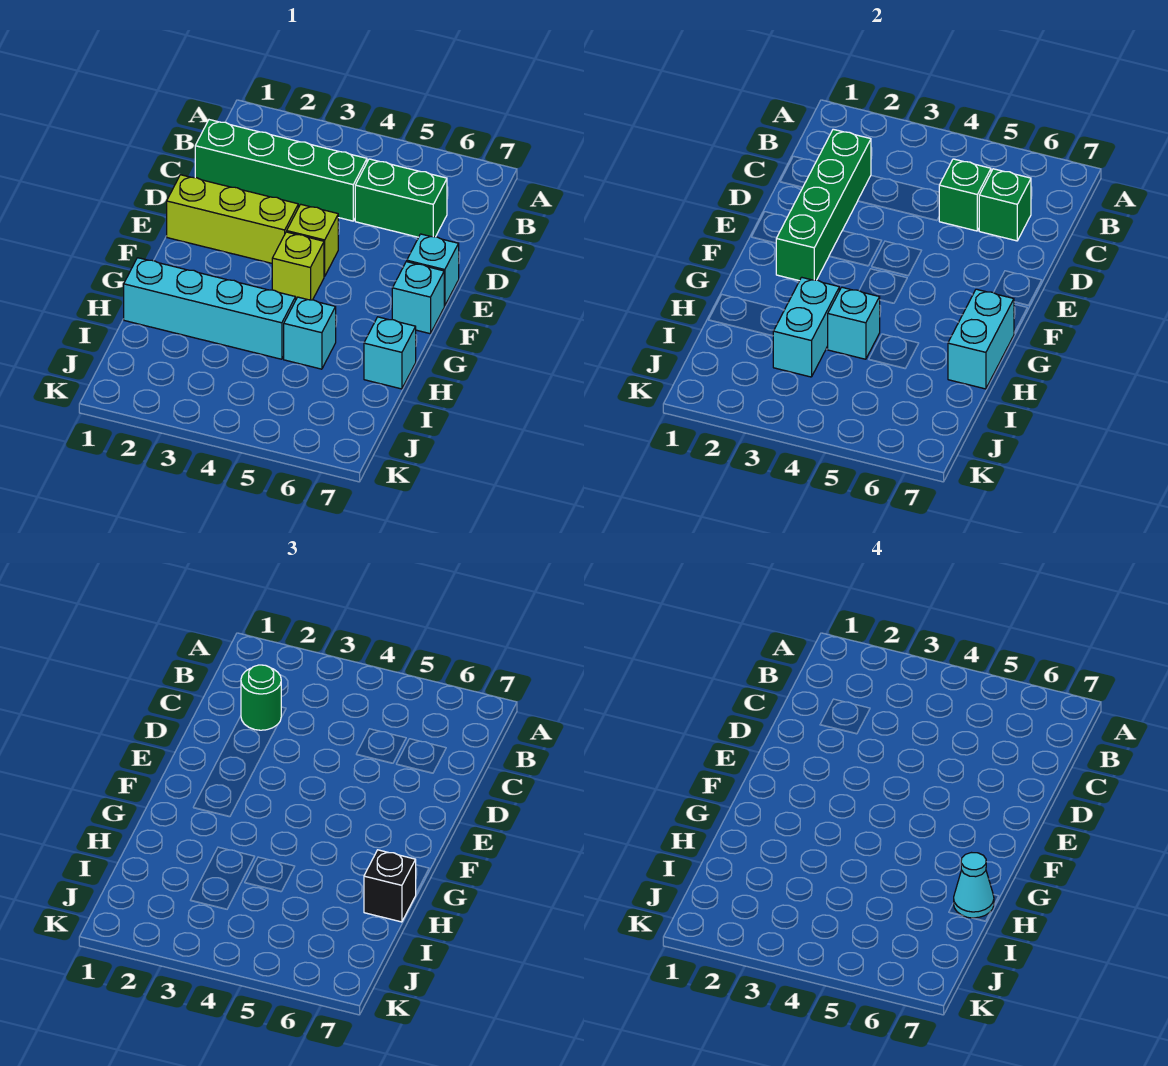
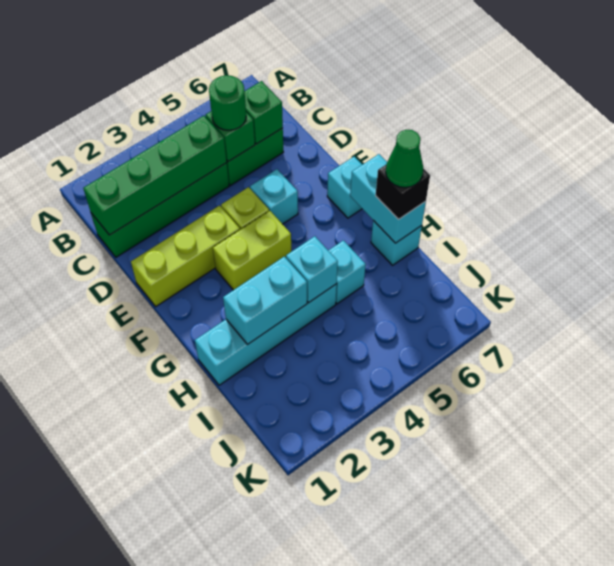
green 1x4 brick [776,129,871,281] -> green 1x4 brick turned to [83,116,227,235]
green 1x1 round brick [241,665,281,730] -> green 1x1 round brick moved to [209,75,246,130]
cyan 1x1 brick [407,234,459,306] -> cyan 1x1 brick moved to [250,169,298,224]
lime 1x1 brick [272,232,324,300] -> lime 1x2 brick [213,211,291,290]
cyan 1x2 brick [773,277,839,377] -> cyan 1x2 brick turned to [223,257,307,344]
cyan 1x1 cone [954,853,994,918] -> green 1x1 cone [386,130,423,188]

